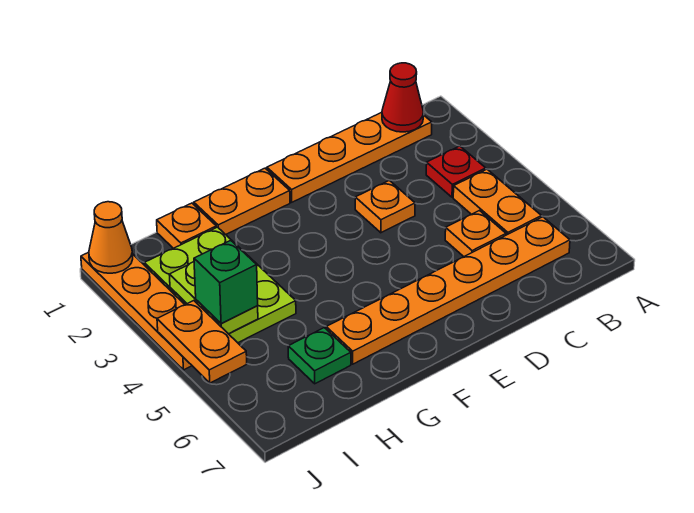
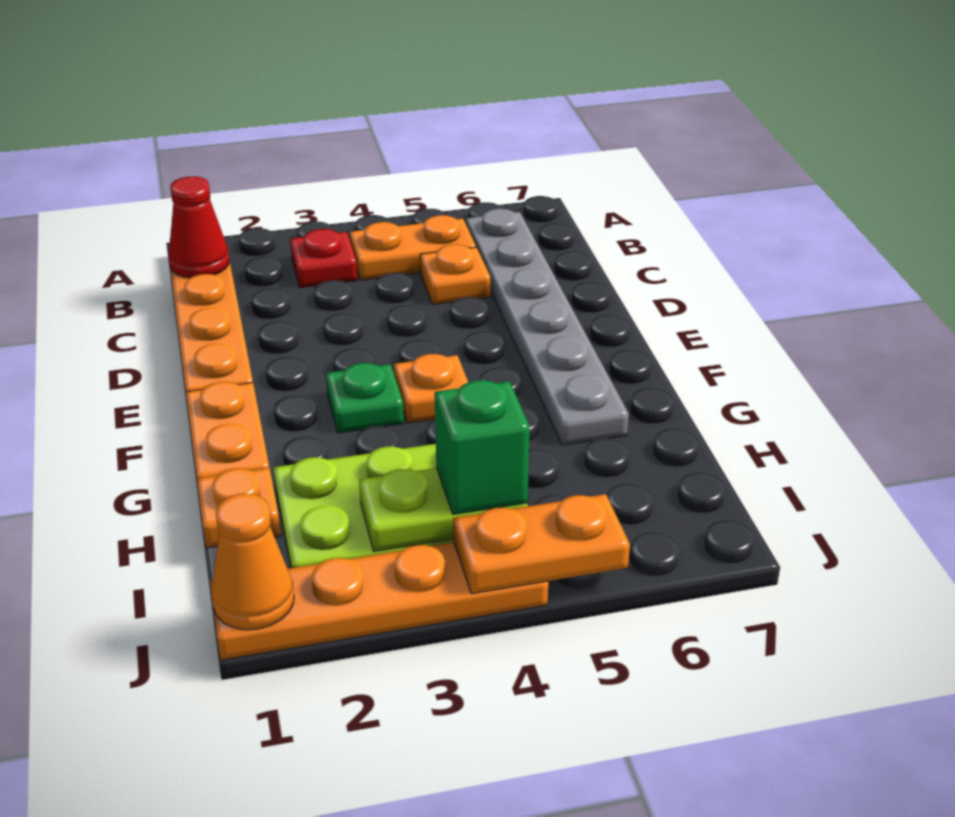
orange 1x6 plate [326,217,570,364] -> grey 1x6 plate [466,209,629,445]
orange 1x1 plate [355,180,415,233] -> orange 1x1 plate moved to [394,354,468,423]
green 1x1 plate [288,328,351,384] -> green 1x1 plate moved to [326,363,404,433]

